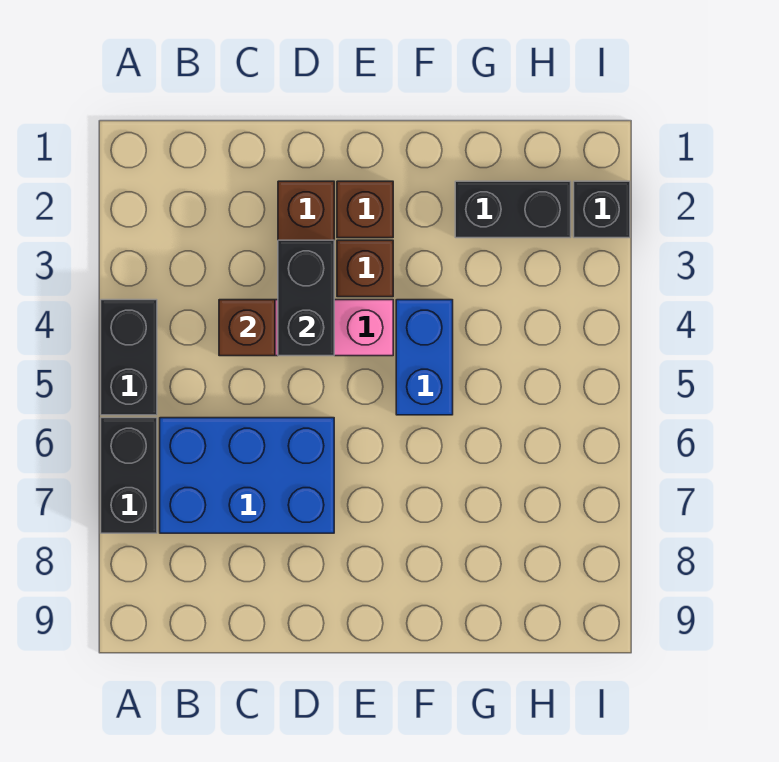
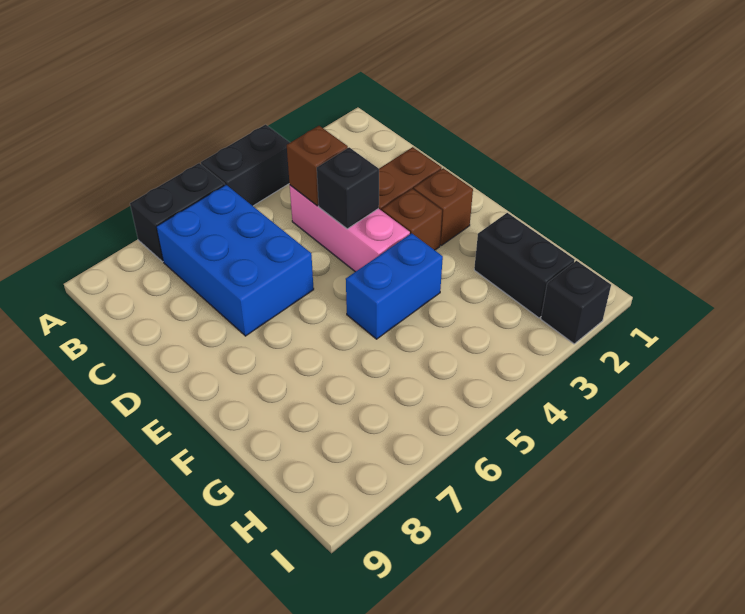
black 1x2 brick [278,240,334,356] -> black 1x1 brick [317,147,379,229]

